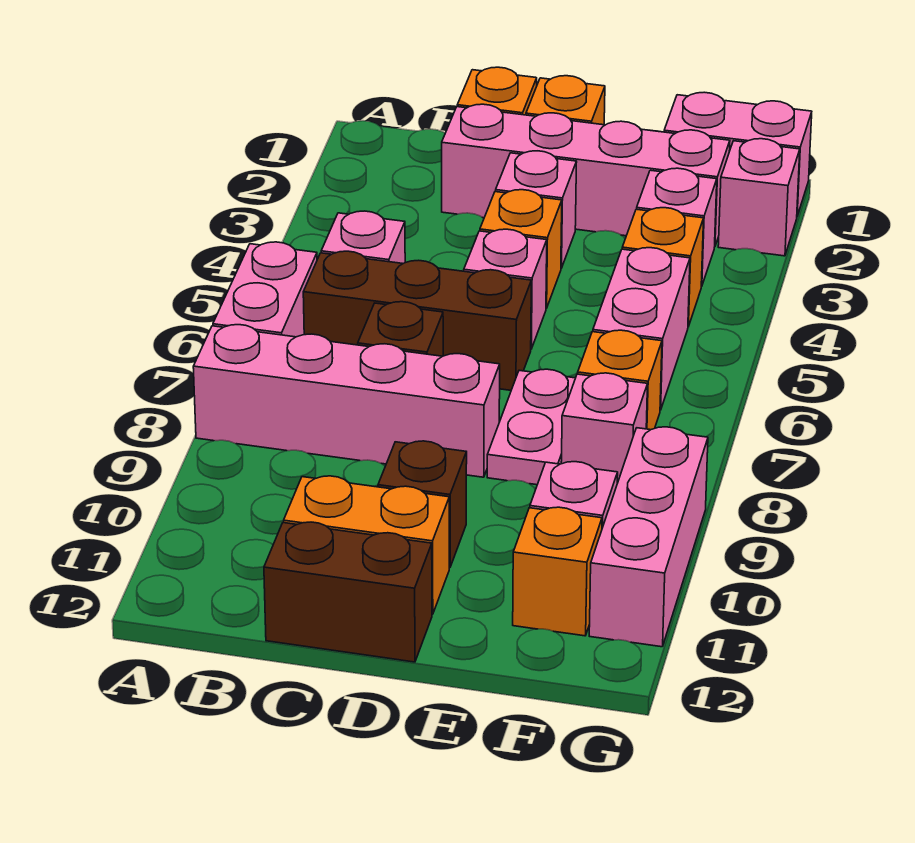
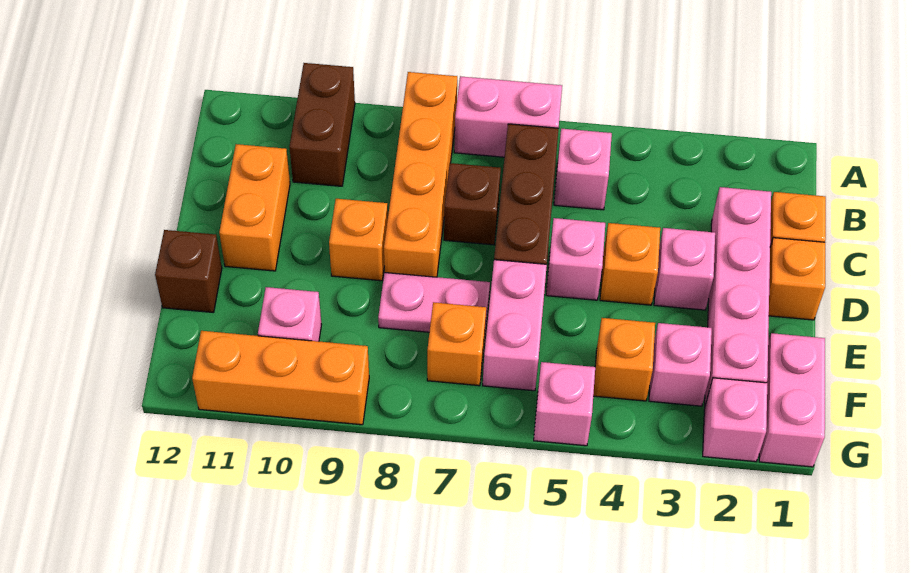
pink 1x4 brick [193,325,500,477] -> orange 1x4 brick [384,72,457,277]
brown 1x2 brick [264,522,432,662] -> brown 1x2 brick moved to [289,63,355,186]
brown 1x1 brick [378,441,467,568] -> brown 1x1 brick moved to [155,230,222,313]
pink 1x2 brick [593,248,690,410] -> pink 1x2 brick turned to [483,260,547,391]
pink 1x1 brick [561,373,648,483] -> pink 1x1 brick moved to [534,362,595,446]
orange 1x1 brick [513,507,602,636] -> orange 1x1 brick moved to [329,199,388,281]
pink 1x3 brick [589,427,708,647] -> orange 1x3 brick [192,331,369,425]

